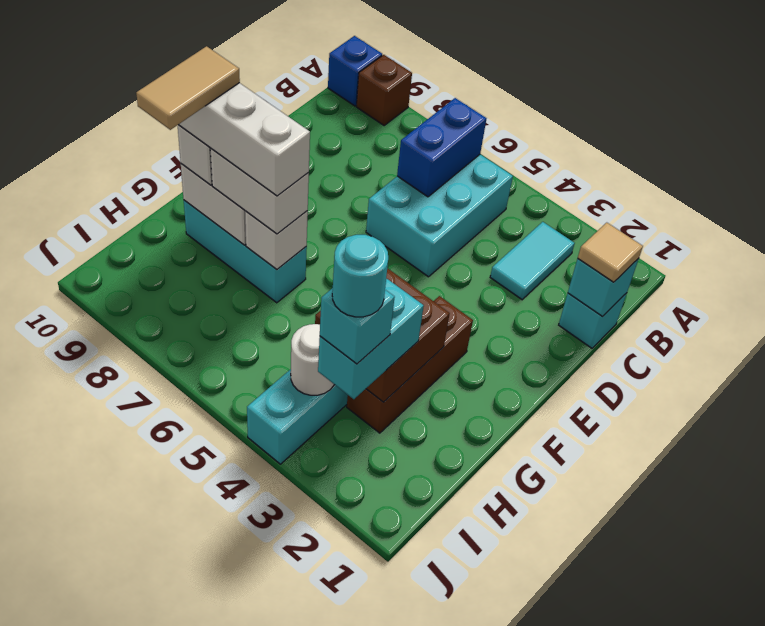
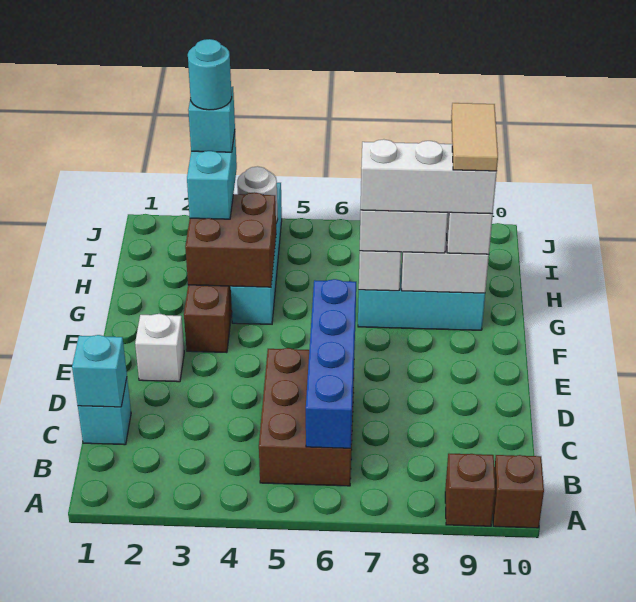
blue 1x1 brick [328,36,382,106] -> brown 1x1 brick [493,455,544,528]
cyan 1x2 tile [490,222,575,300] -> none
cyan 2x3 brick [366,154,513,277] -> brown 2x3 brick [259,348,354,486]
blue 1x2 brick [397,98,486,197] -> blue 1x4 brick [306,279,356,448]
tan 1x1 tile [578,223,643,282] -> none
none -> white 1x1 brick [135,314,184,382]

